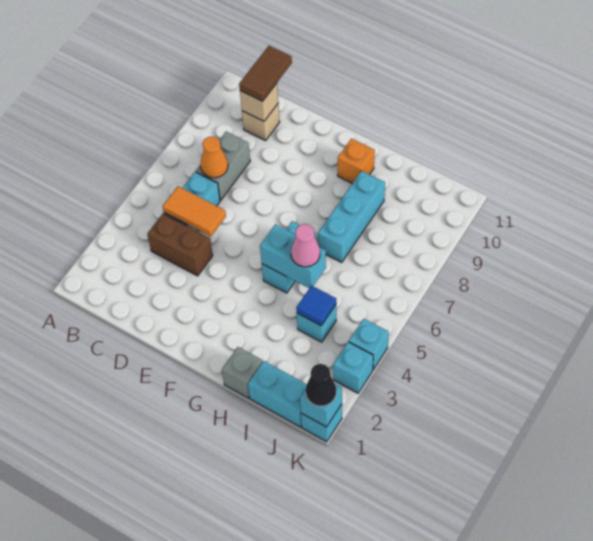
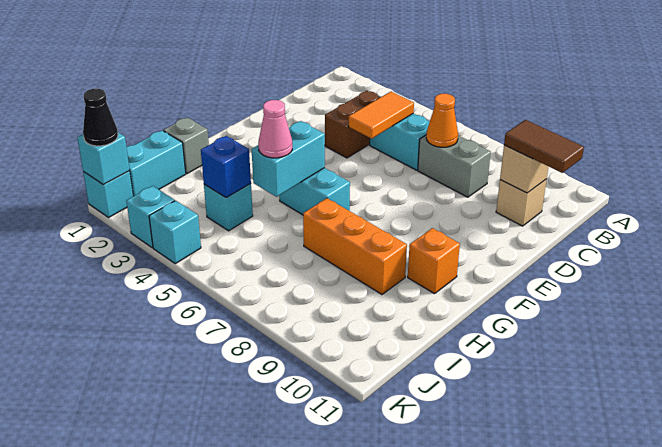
cyan 1x3 brick [318,171,385,262] -> orange 1x3 brick [303,198,407,294]
blue 1x1 tile [296,286,336,326] -> blue 1x1 brick [201,136,251,198]

